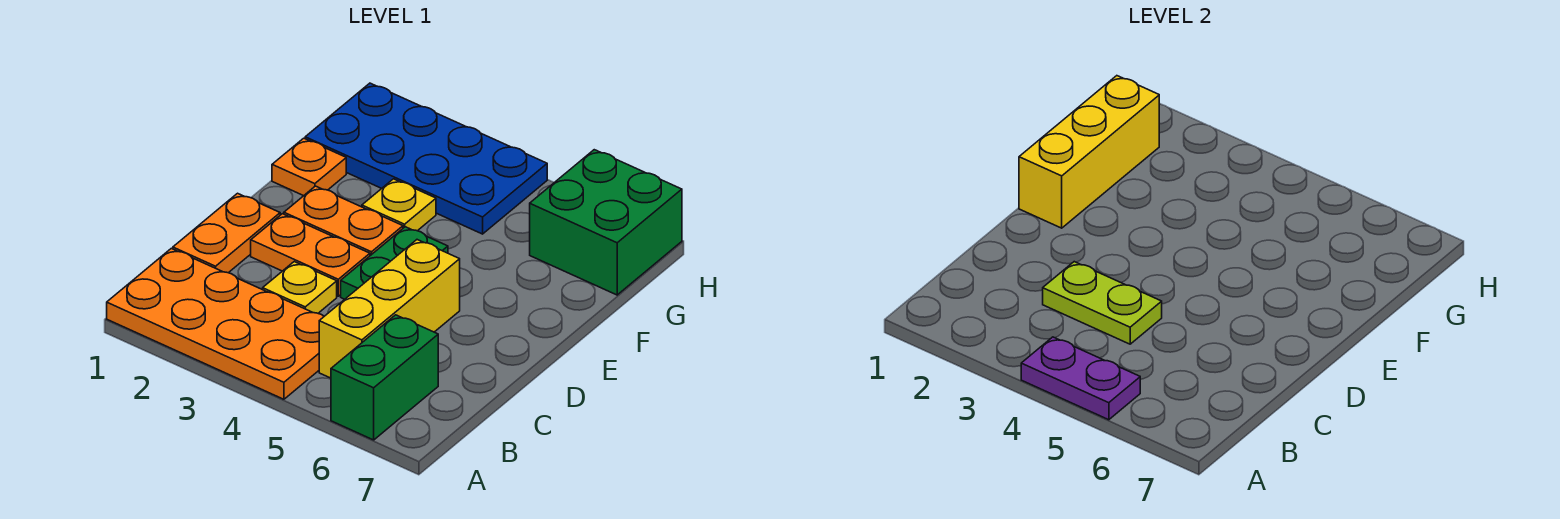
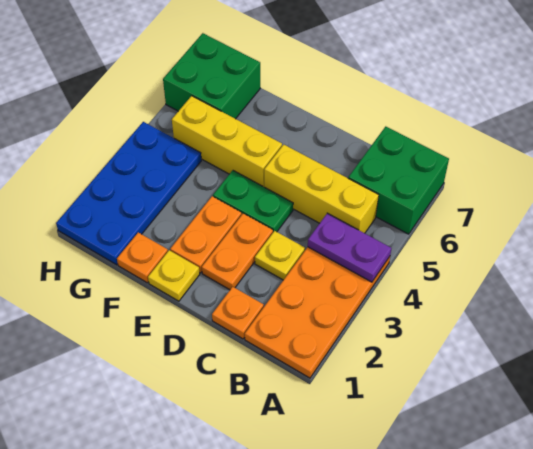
purple 1x2 plate [1021,337,1140,420] -> purple 1x2 plate turned to [308,213,391,282]
green 1x2 brick [331,315,438,440] -> green 2x2 brick [348,127,449,234]
orange 1x2 plate [173,193,280,273] -> orange 1x1 plate [212,287,264,339]
lime 1x2 plate [1043,262,1162,344] -> none
yellow 1x3 brick [1019,76,1159,228] -> yellow 1x3 brick moved to [172,96,282,187]
yellow 1x1 plate [362,179,436,231] -> yellow 1x1 plate moved to [148,250,200,301]

